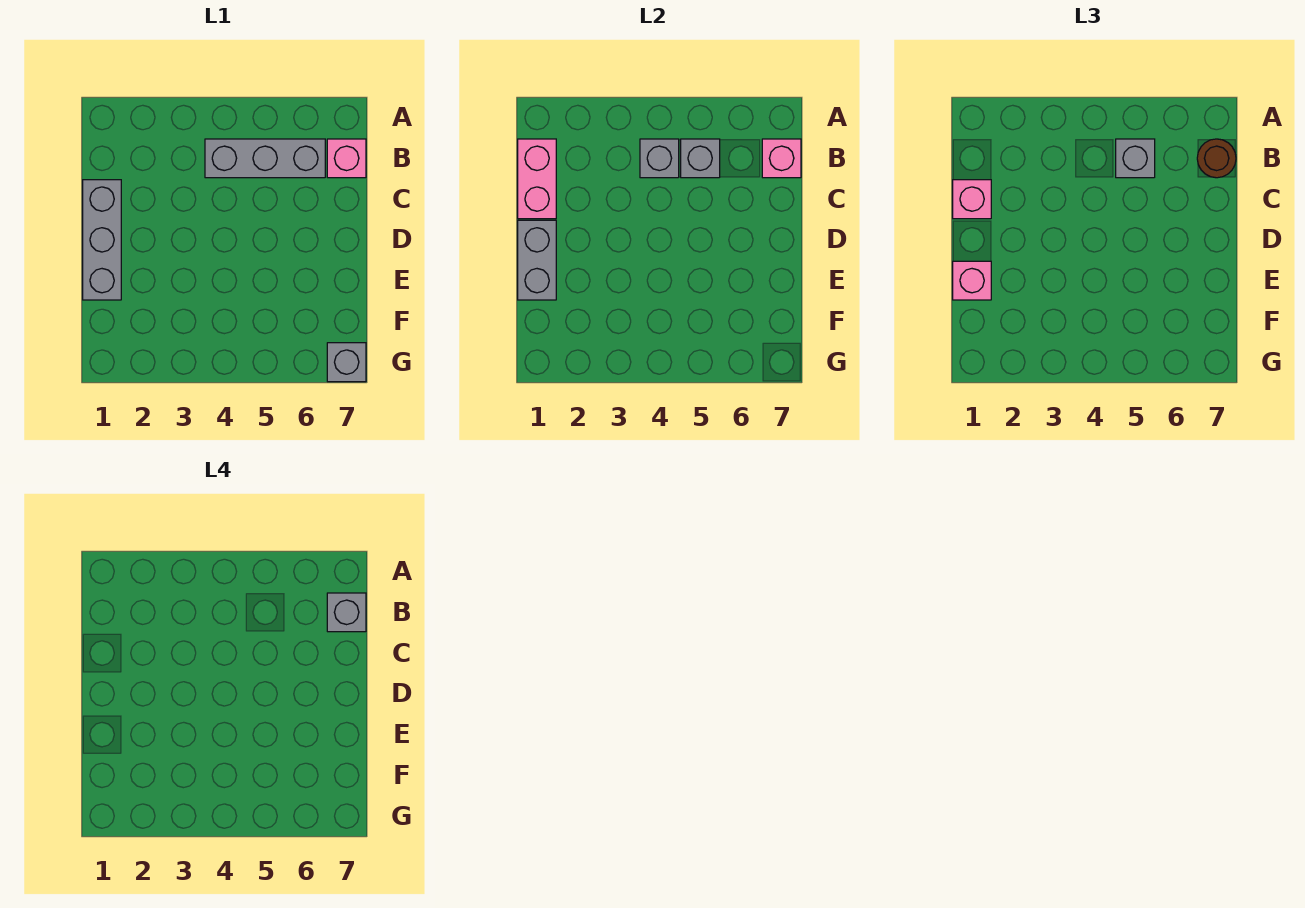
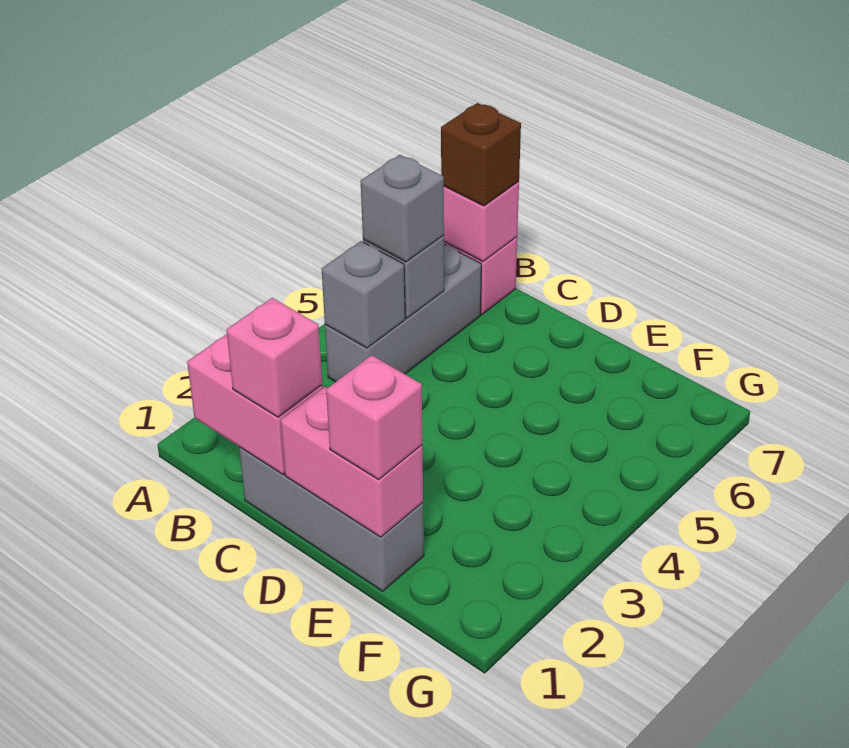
brown 1x1 round brick [1197,139,1236,178] -> brown 1x1 brick [441,103,521,206]
grey 1x1 brick [327,593,366,632] -> none
grey 1x2 brick [518,220,556,300] -> pink 1x2 brick [281,387,423,537]
grey 1x1 brick [327,343,366,382] -> none

